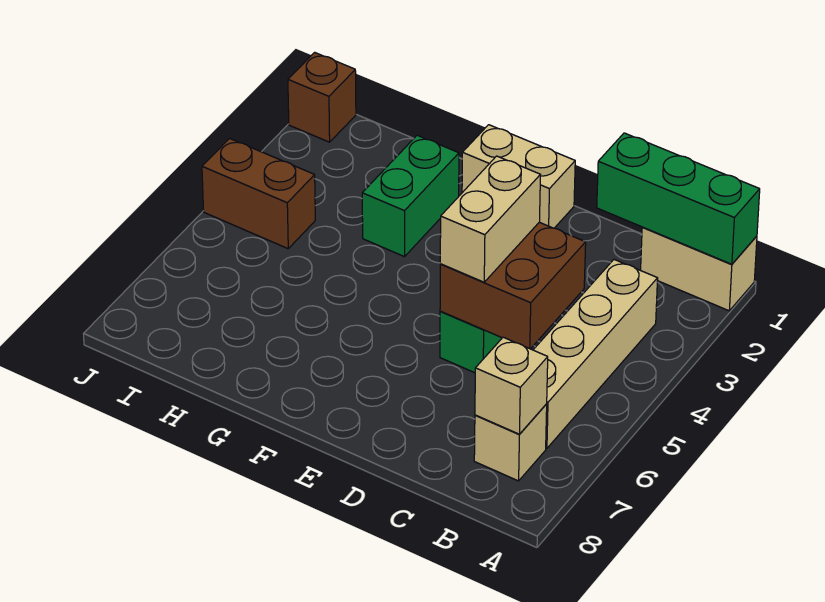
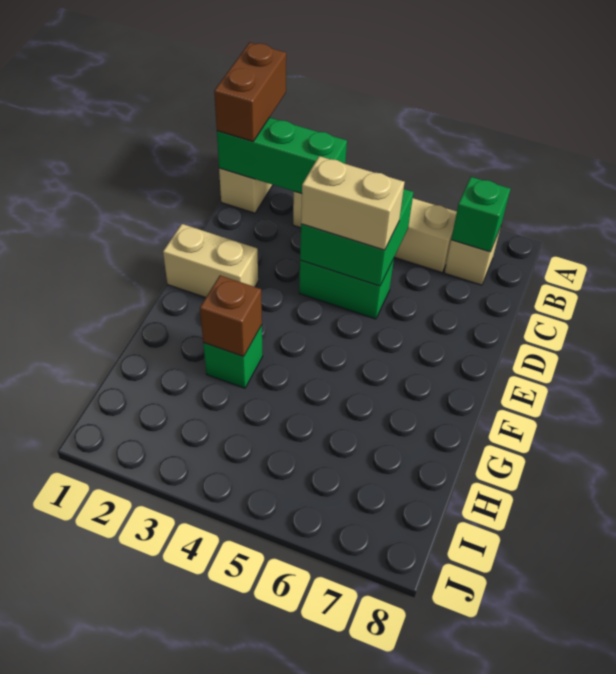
green 1x3 brick [597,133,760,264] -> green 1x3 brick turned to [217,117,347,194]
tan 1x1 brick [475,337,548,434] -> green 1x1 brick [451,177,510,252]
brown 2x2 brick [440,222,586,349] -> green 2x2 brick [300,189,413,286]
tan 1x2 brick [462,125,575,228] -> tan 1x2 brick turned to [163,224,258,298]
green 1x2 brick [362,135,459,257] -> green 1x1 brick [203,325,263,388]
brown 1x2 brick [202,138,315,249] -> brown 1x2 brick moved to [214,42,286,142]
brown 1x1 brick [288,52,356,142] -> brown 1x1 brick moved to [200,275,262,357]

